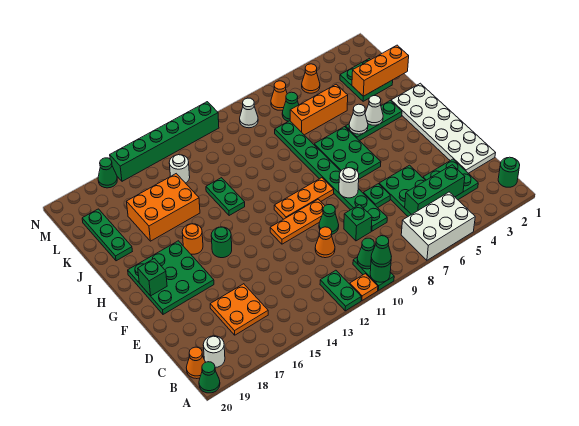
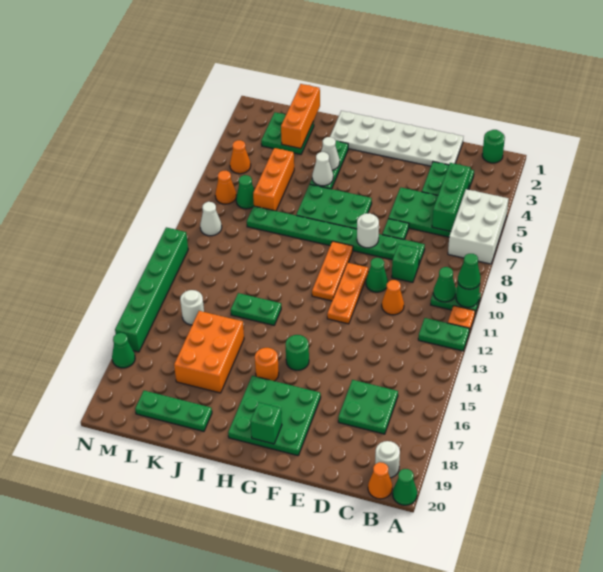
orange 2x2 plate [210,284,268,335] -> green 2x2 plate [338,380,398,434]

